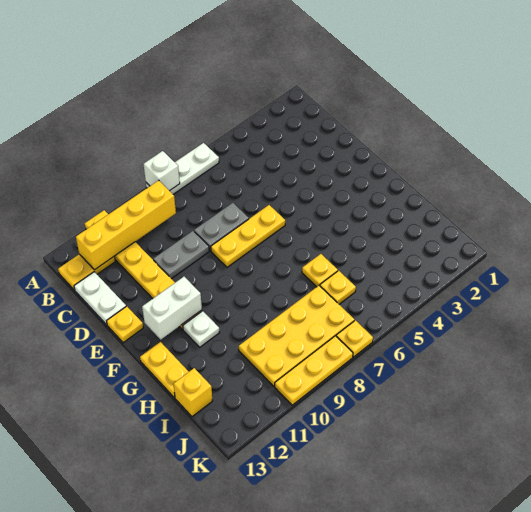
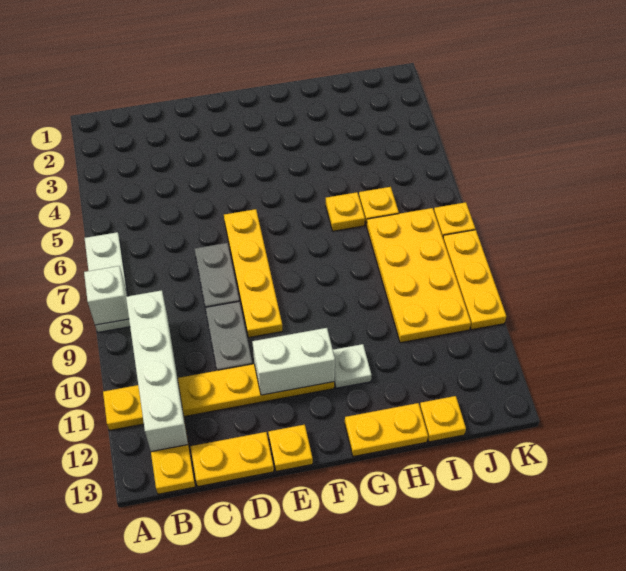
yellow 1x4 brick [76,180,176,270] -> white 1x4 brick [126,290,188,452]
white 1x2 plate [74,272,126,325] -> yellow 1x2 plate [190,432,274,487]
yellow 1x3 plate [211,205,285,267] -> yellow 1x4 plate [224,209,283,338]
white 1x2 brick [142,277,202,339] -> white 1x2 brick turned to [252,328,335,395]
yellow 1x1 brick [173,368,212,417] -> yellow 1x1 plate [420,396,466,442]

